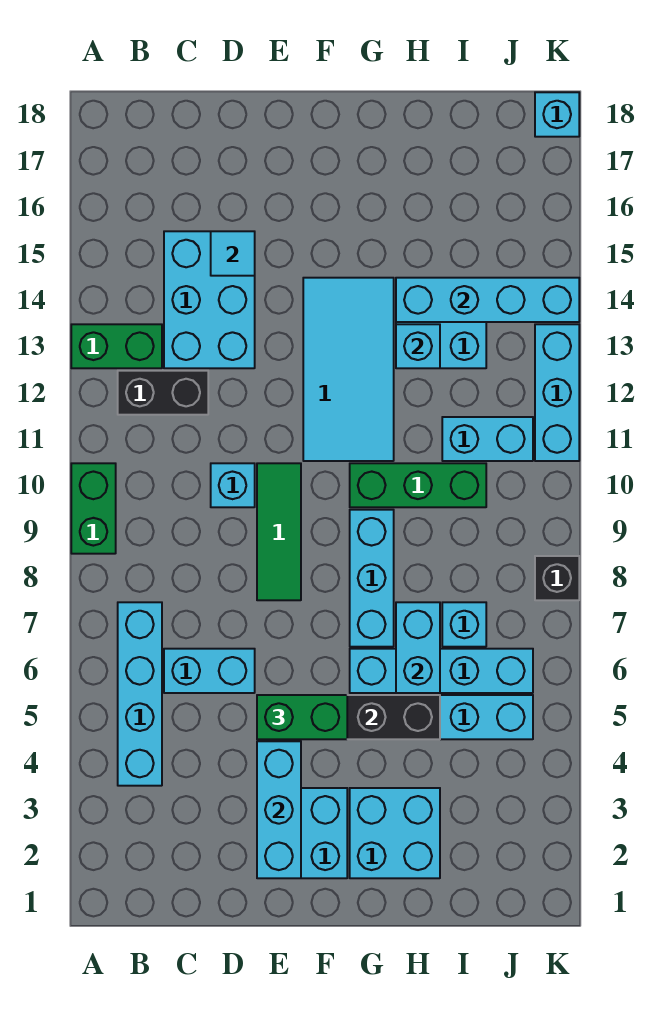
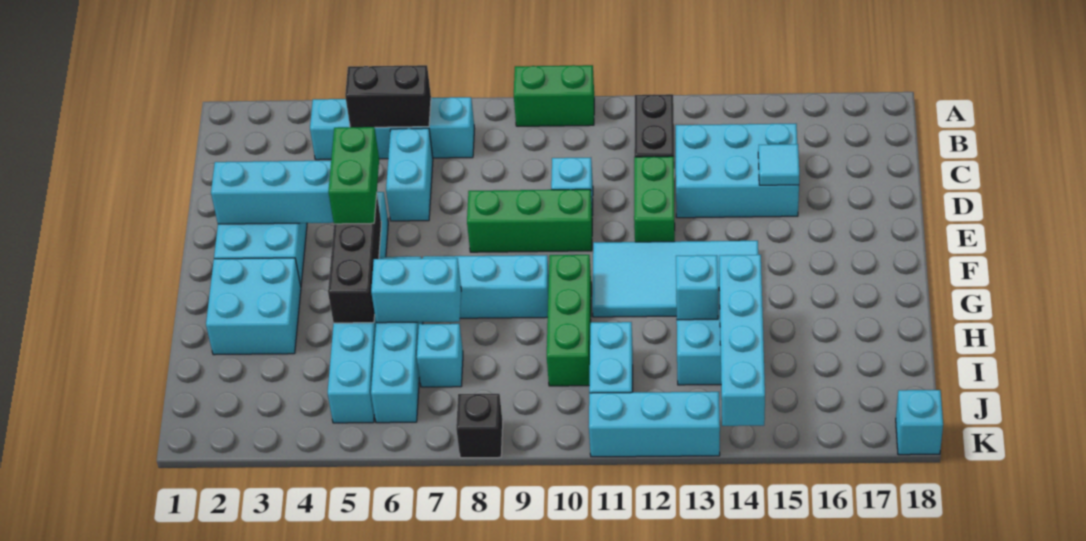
green 1x2 brick [71,324,162,368] -> green 1x2 brick moved to [634,156,675,242]
none -> black 1x2 brick [345,65,431,127]
green 1x3 tile [257,463,301,600] -> green 1x3 brick [467,189,592,252]

